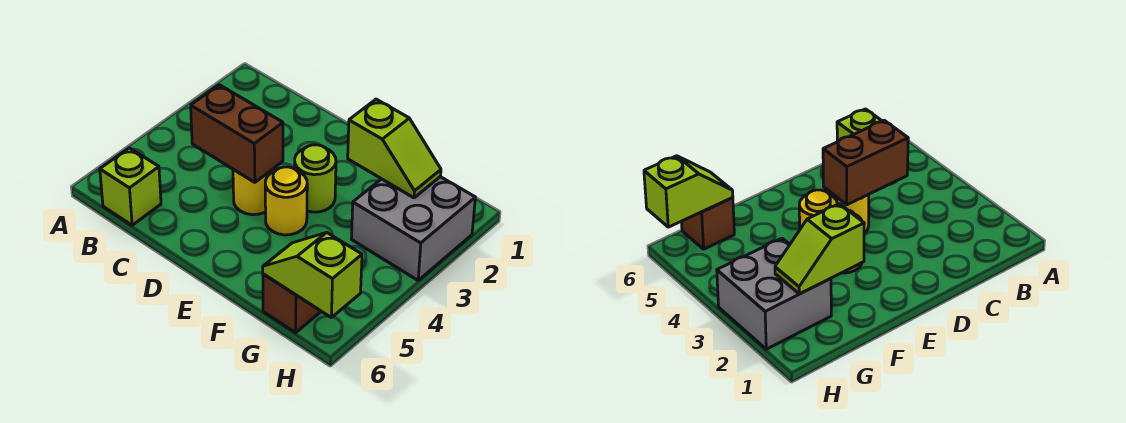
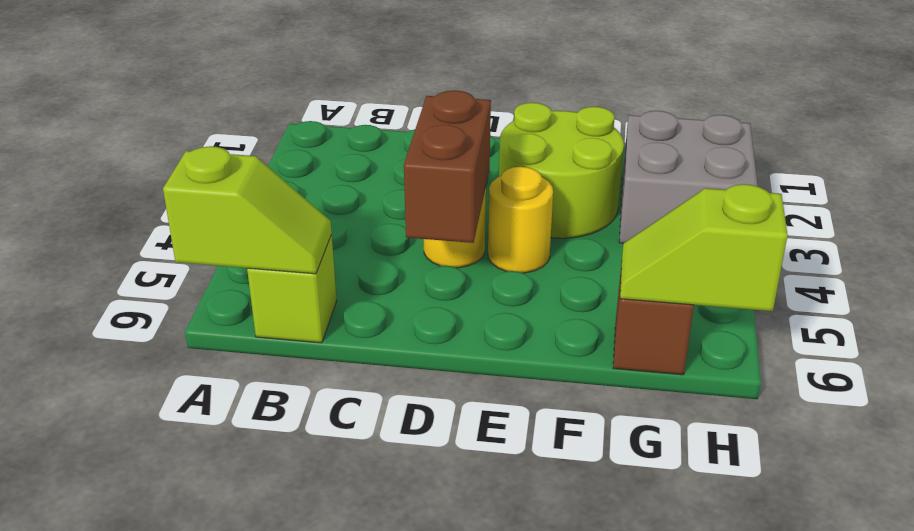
brown 1x2 brick [191,85,283,182] -> brown 1x2 brick turned to [404,90,491,243]
lime 1x1 round brick [295,145,336,212] -> lime 2x2 round brick [499,103,624,238]
lime 1x2 slope [348,99,441,198] -> lime 1x2 slope moved to [163,146,332,274]

